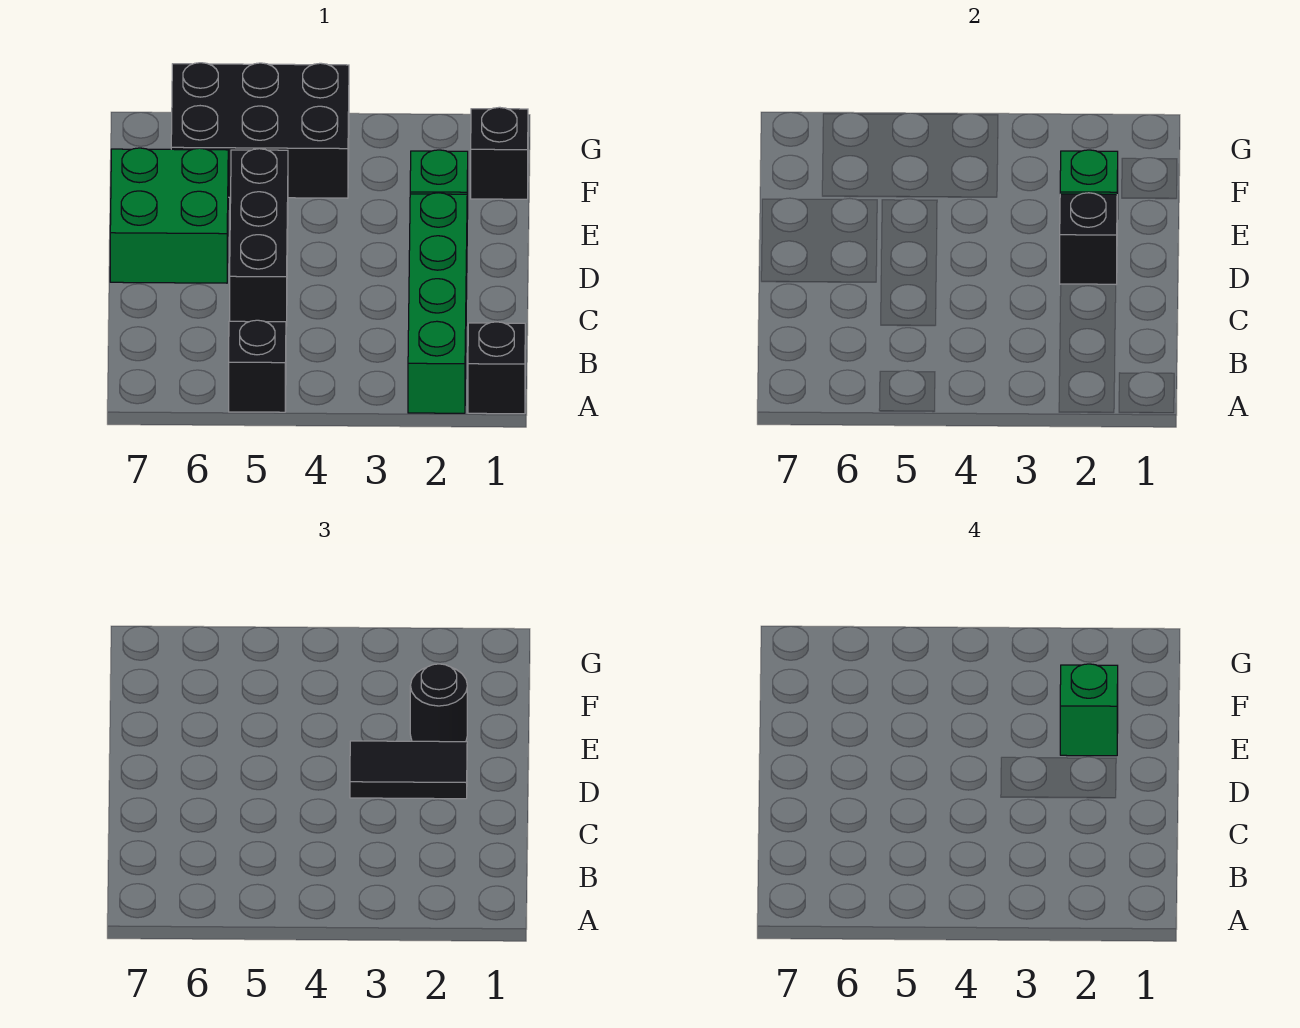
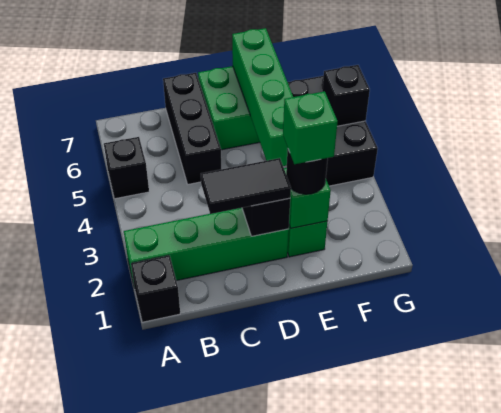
black 1x3 brick [230,149,288,326] -> black 1x3 brick turned to [163,73,221,184]
black 1x2 tile [350,741,467,799] -> black 1x2 tile turned to [201,158,291,214]
none -> green 1x4 brick [232,28,293,166]
black 1x1 brick [471,107,528,199] -> black 1x1 brick moved to [322,65,370,126]

